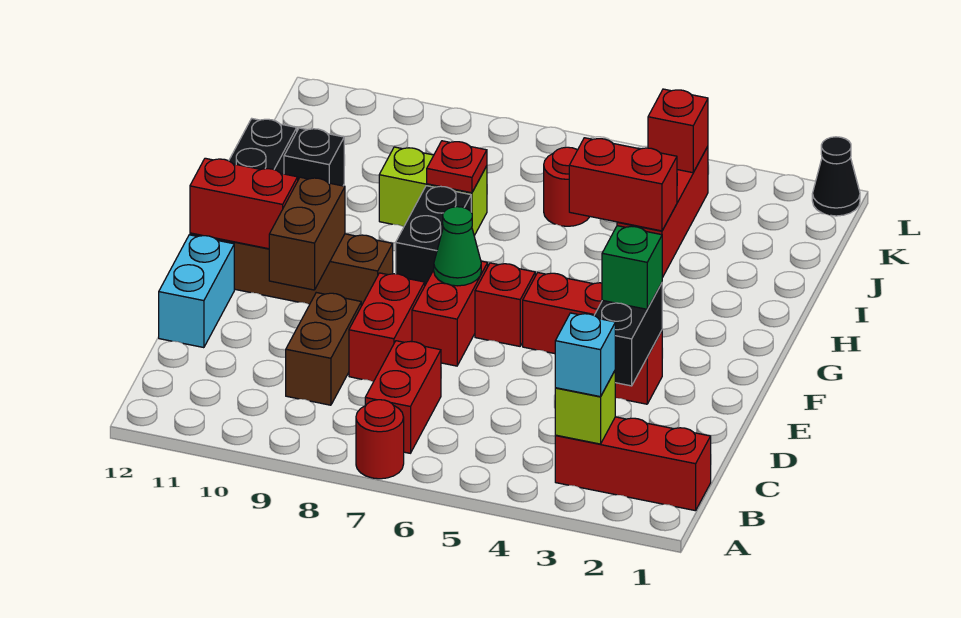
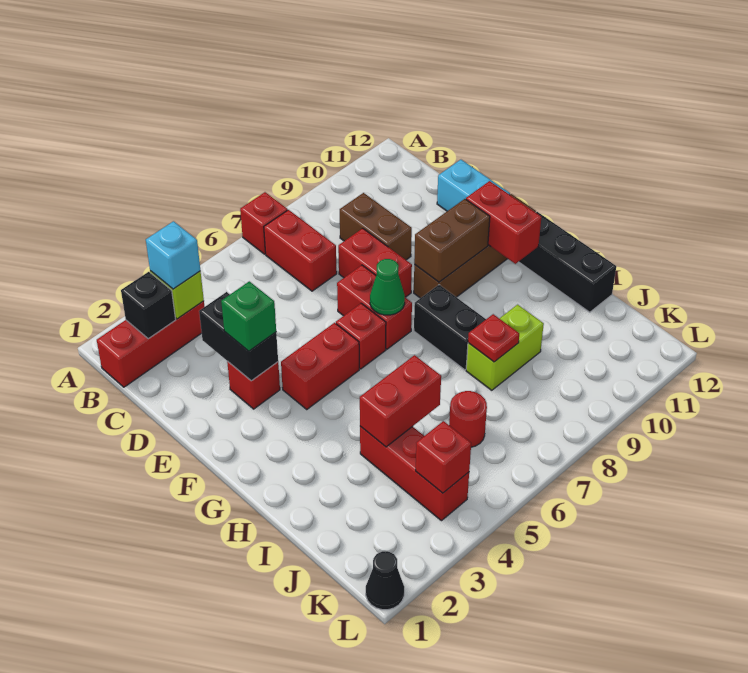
red 1x1 round brick [356,400,404,479] -> red 1x1 brick [240,192,288,254]
brown 1x2 brick [269,177,345,290] -> brown 1x2 brick turned to [414,199,490,282]
red 1x2 brick [190,158,298,249] -> red 1x2 brick turned to [466,181,541,264]
black 1x1 brick [284,128,344,186] -> black 1x1 brick moved to [121,272,176,339]

